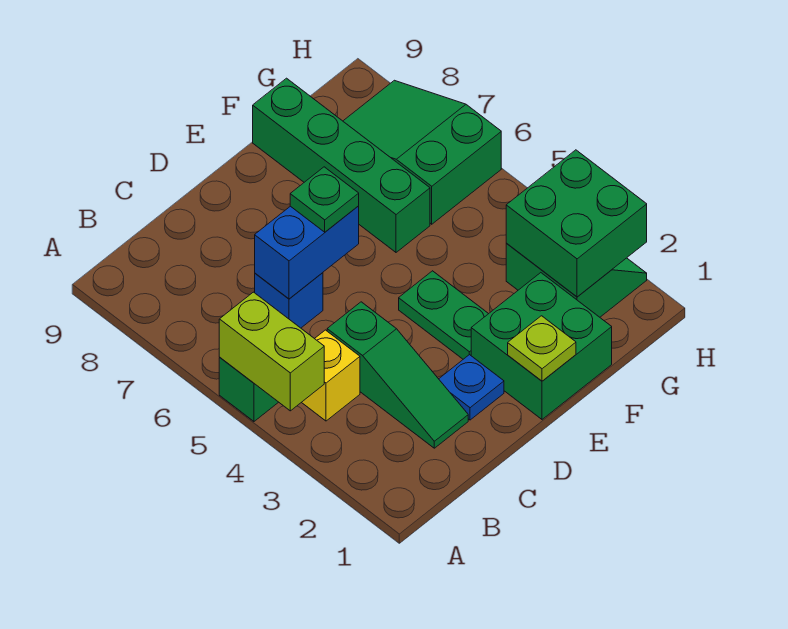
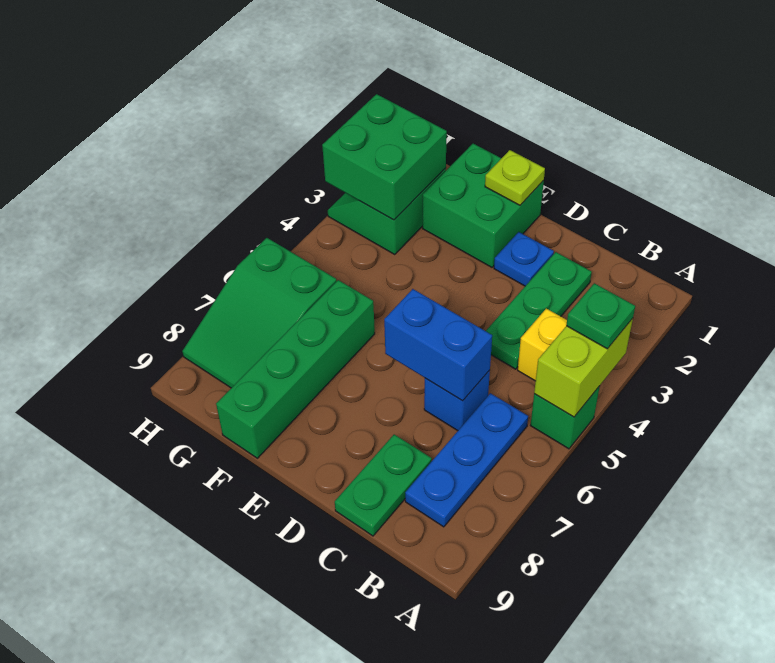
none -> blue 1x3 plate [405,393,528,527]
green 1x3 slope [327,302,468,448] -> green 1x3 plate [486,252,592,369]
green 1x1 plate [290,167,359,232] -> green 1x1 plate moved to [566,283,635,349]
green 1x2 plate [399,271,488,359] -> green 1x2 plate moved to [335,434,432,536]

